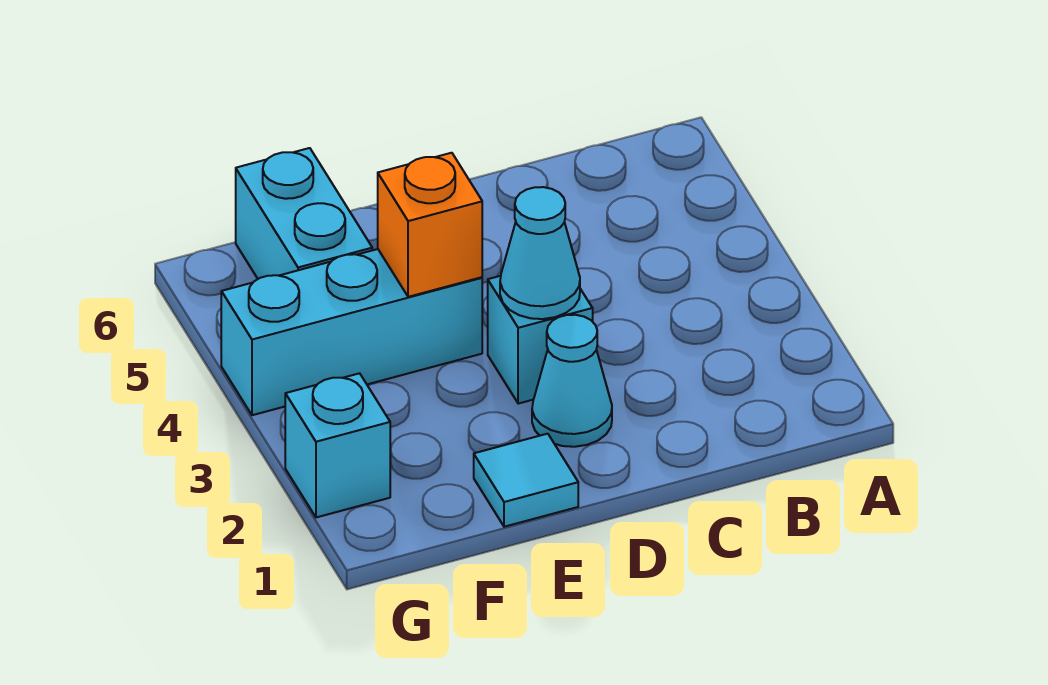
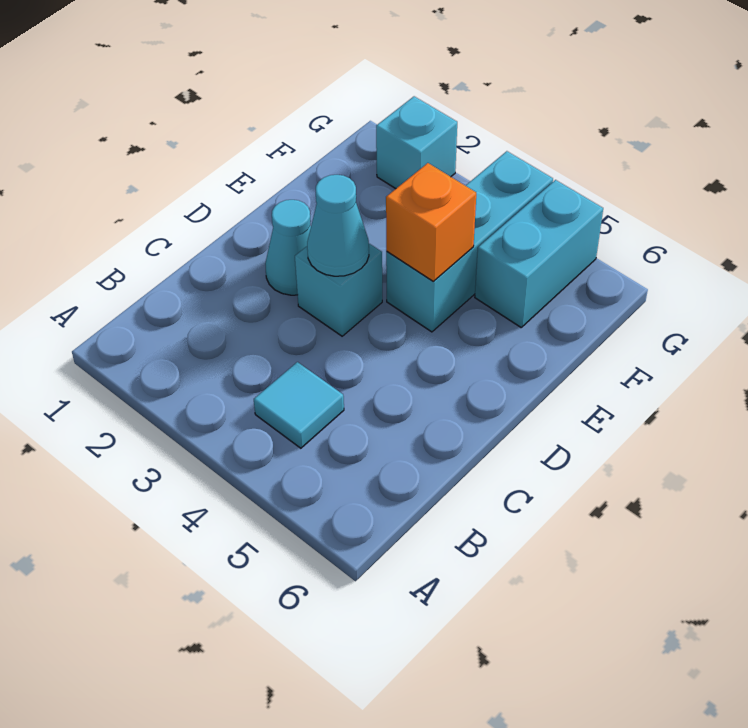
cyan 1x1 tile [474,434,578,527] -> cyan 1x1 tile moved to [254,362,344,448]
cyan 1x2 brick [236,148,372,279] -> cyan 1x2 brick turned to [475,180,603,327]

